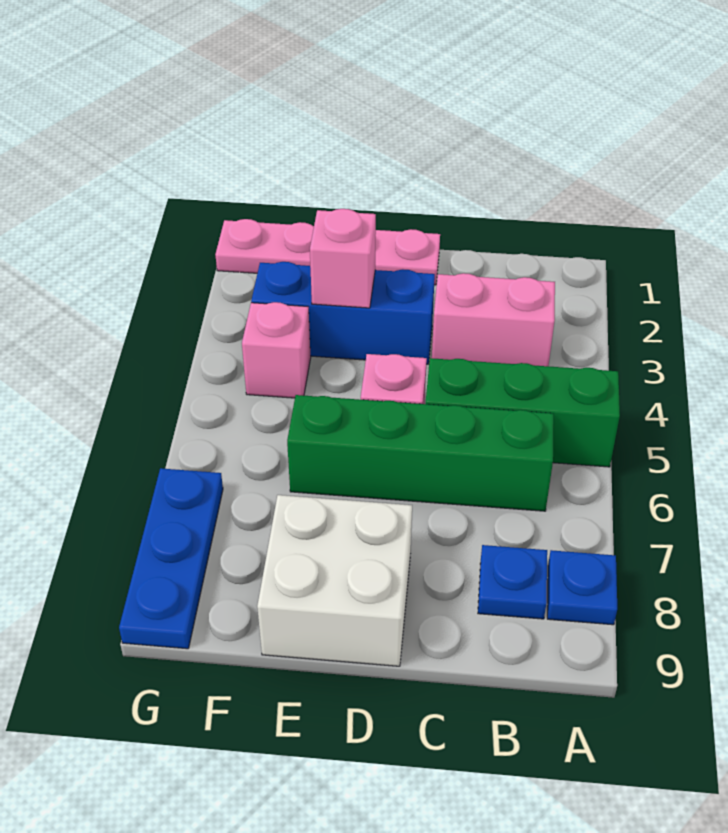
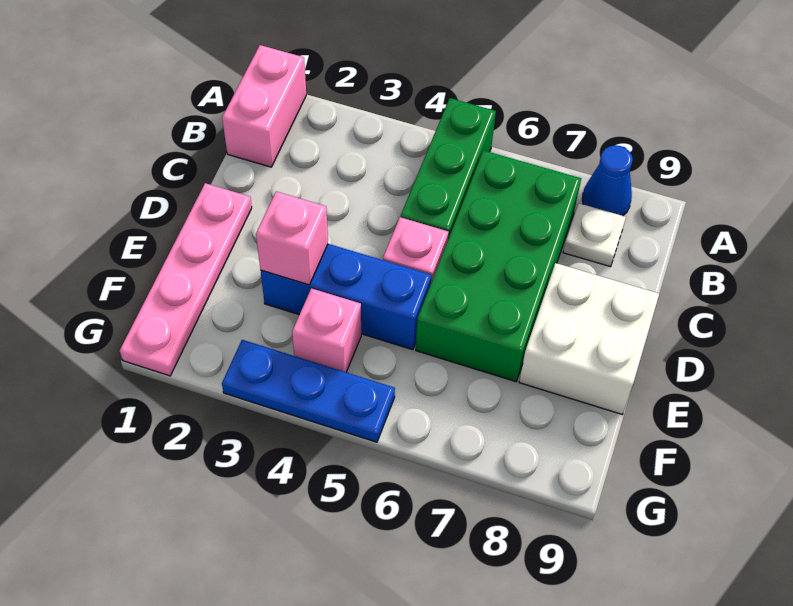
blue 1x1 plate [547,550,617,625] -> blue 1x1 cone [582,145,633,216]
pink 1x2 brick [432,273,555,366] -> pink 1x2 brick moved to [222,45,306,167]
green 1x4 brick [287,395,554,511] -> green 2x4 brick [416,150,581,382]
blue 1x1 plate [478,545,547,619] -> white 1x1 plate [563,203,626,267]
blue 1x3 brick [251,262,435,364] -> blue 1x3 brick turned to [260,244,432,350]
blue 1x3 plate [119,468,223,649] -> blue 1x3 plate moved to [222,340,395,442]

